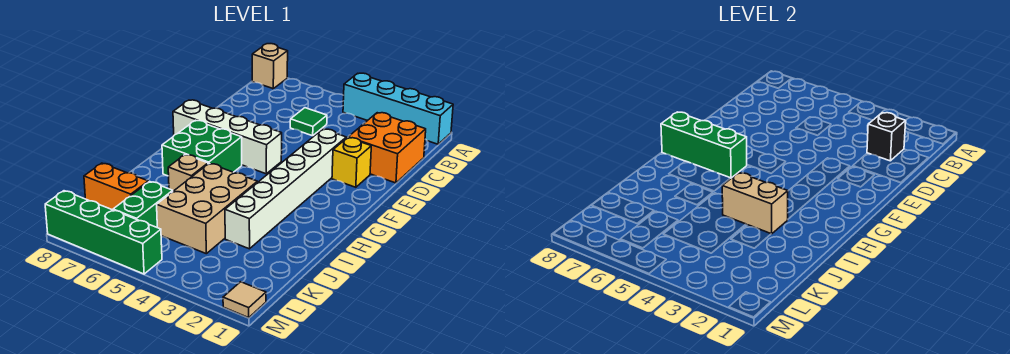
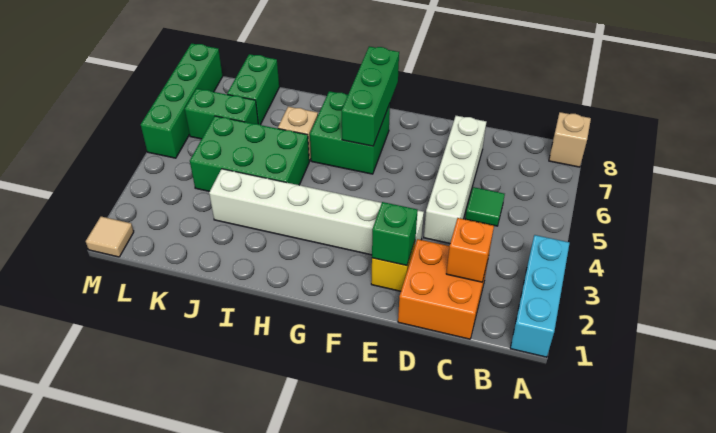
cyan 1x4 brick [343,73,453,144] -> cyan 1x3 brick [510,235,570,357]
black 1x1 brick [867,113,906,161] -> orange 1x1 brick [446,218,494,282]
none -> green 1x1 brick [372,202,418,266]
white 1x4 brick [173,100,282,174] -> white 1x4 brick moved to [424,116,486,243]
tan 1x2 brick [722,173,788,234] -> none
tan 2x3 brick [157,163,257,254] -> green 2x3 brick [190,116,309,191]
orange 1x2 brick [84,163,148,210] -> green 1x2 brick [227,54,279,125]

